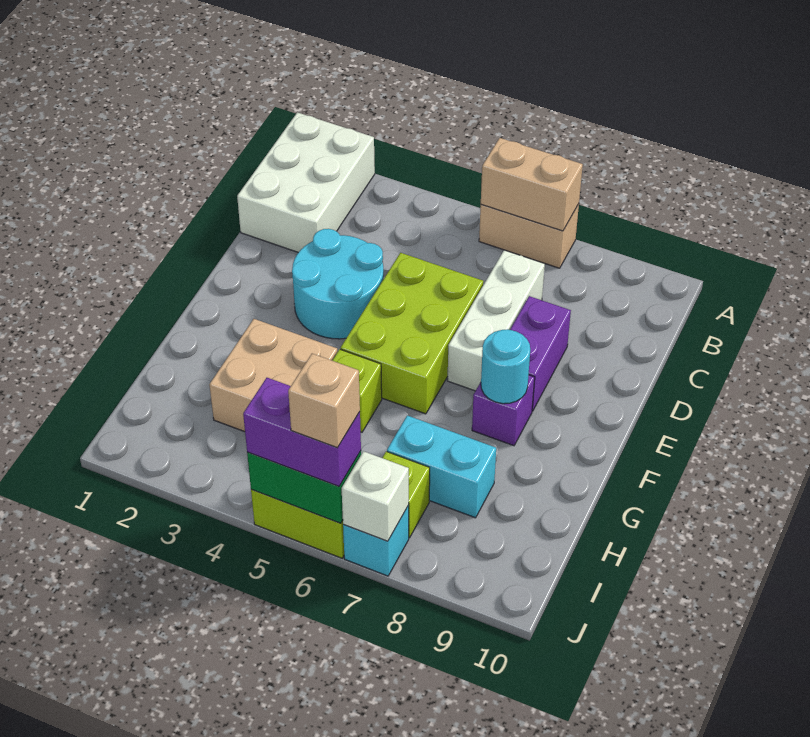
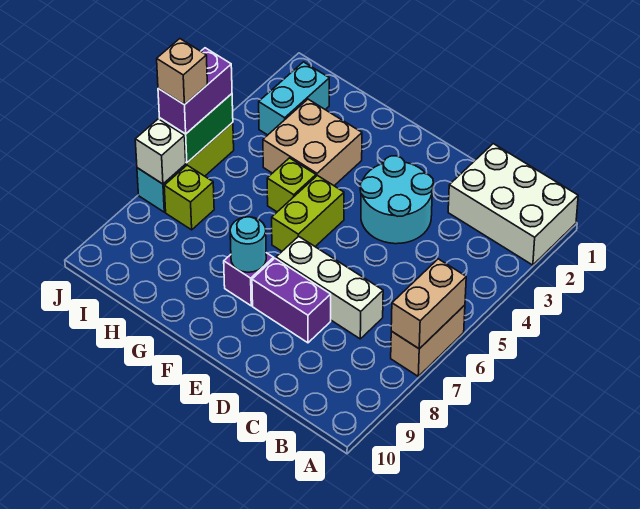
lime 2x3 brick [341,253,484,414] -> lime 1x2 brick [272,176,344,251]
cyan 1x2 brick [387,415,496,518] -> cyan 1x2 brick moved to [259,62,329,135]

